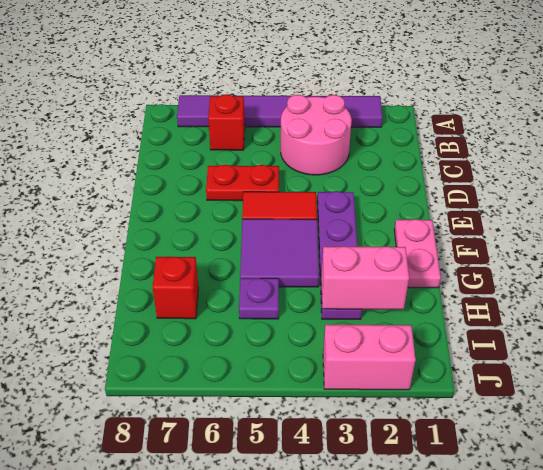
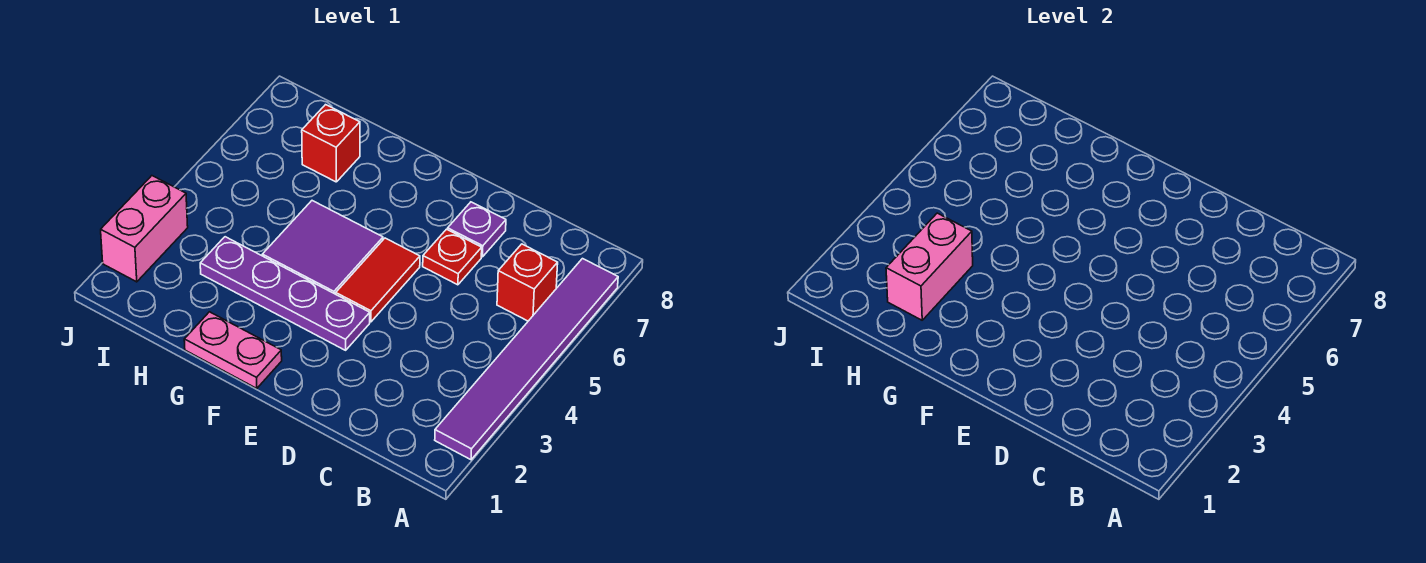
pink 2x2 round brick [281,95,352,175] -> none
red 1x2 plate [206,165,279,201] -> red 1x1 plate [423,229,482,285]
purple 1x1 plate [239,278,279,319] -> purple 1x1 plate moved to [448,202,506,257]

